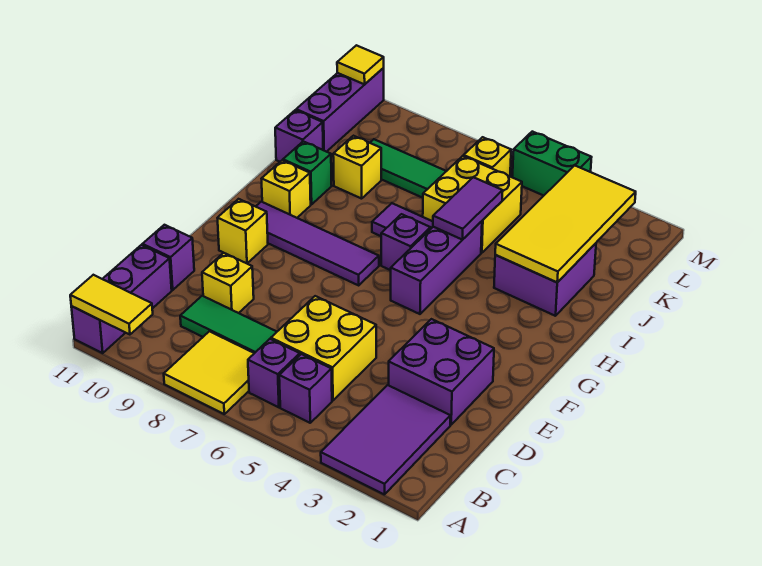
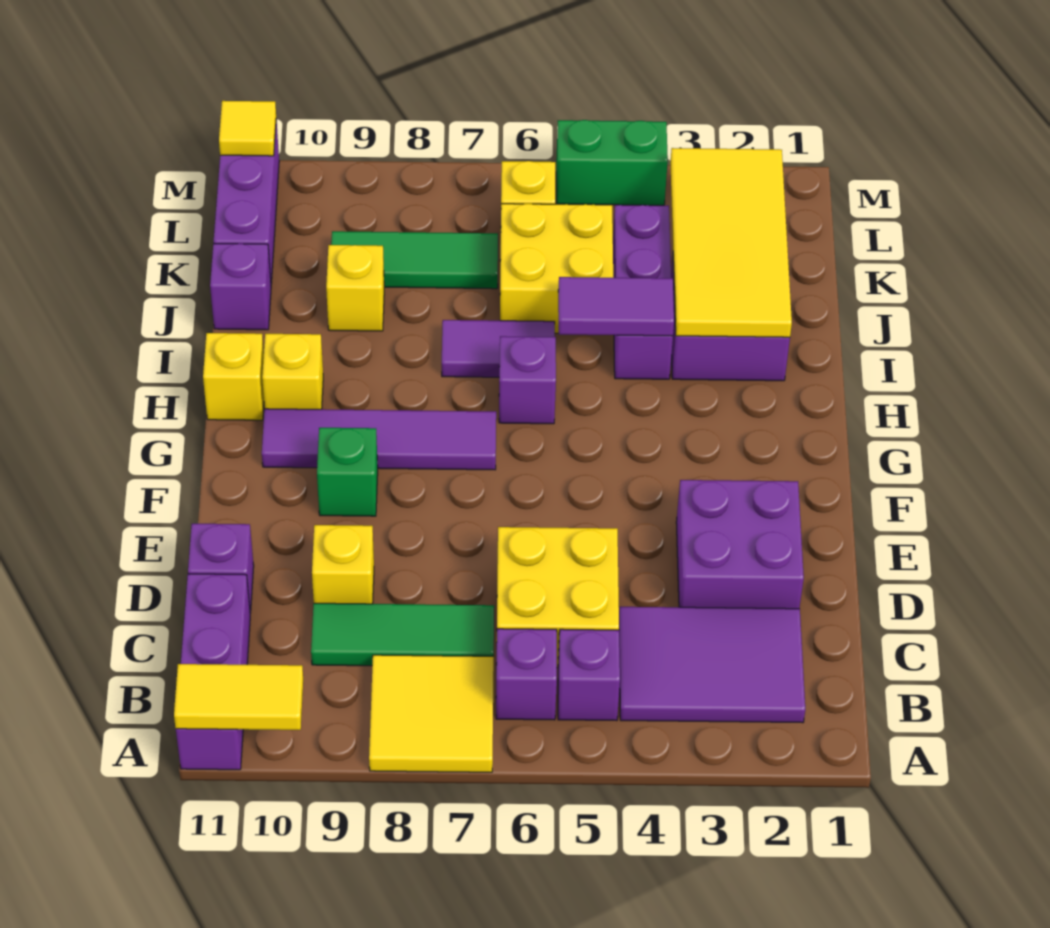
purple 2x3 tile [321,385,450,495] -> purple 2x3 tile turned to [619,607,805,723]
yellow 1x1 brick [218,199,268,263] -> yellow 1x1 brick moved to [203,333,264,420]
purple 1x3 brick [391,221,482,314] -> purple 1x3 brick moved to [613,205,673,379]
purple 1x2 tile [433,177,503,240] -> purple 1x2 tile turned to [558,277,674,336]
green 1x1 brick [283,141,332,204] -> green 1x1 brick moved to [317,428,378,516]

